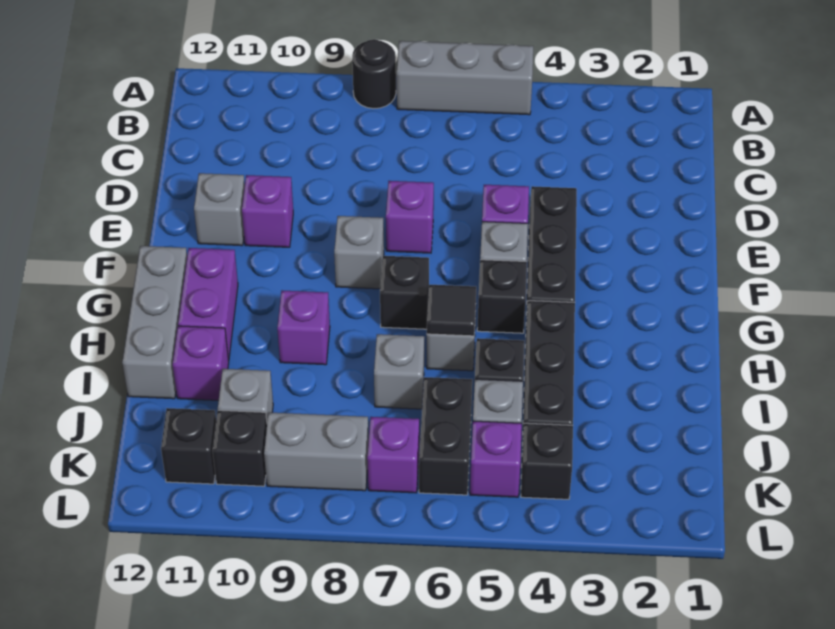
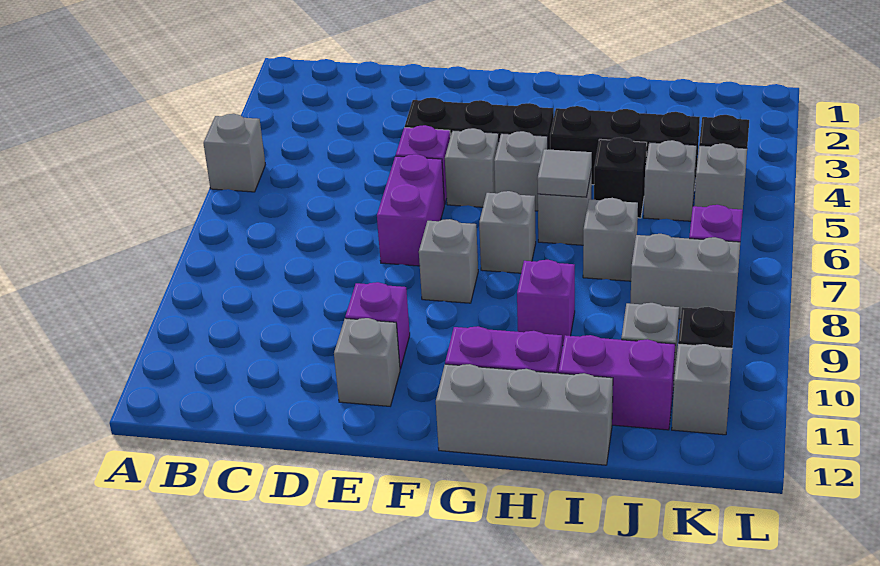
grey 1x3 brick [397,41,533,115] -> grey 1x1 brick [203,114,265,192]
black 1x1 round brick [352,39,396,109] -> none
purple 1x1 brick [386,181,434,253] -> purple 1x2 brick [377,154,444,266]
black 1x1 brick [477,260,527,333] -> grey 1x1 brick [494,131,548,211]
black 1x1 brick [380,256,429,329] -> grey 1x1 brick [479,191,536,273]
black 1x1 tile [427,285,476,336] -> grey 1x1 tile [537,149,592,197]
purple 1x1 brick [173,326,229,400] -> purple 1x2 brick [559,335,675,430]
black 1x2 brick [419,377,472,495] -> none
purple 1x1 brick [470,421,522,497] -> grey 1x1 brick [694,143,747,210]
grey 1x2 brick [264,412,369,491] -> grey 1x2 brick turned to [630,234,740,319]
black 1x1 brick [161,408,216,484] -> grey 1x1 brick [672,344,733,435]

